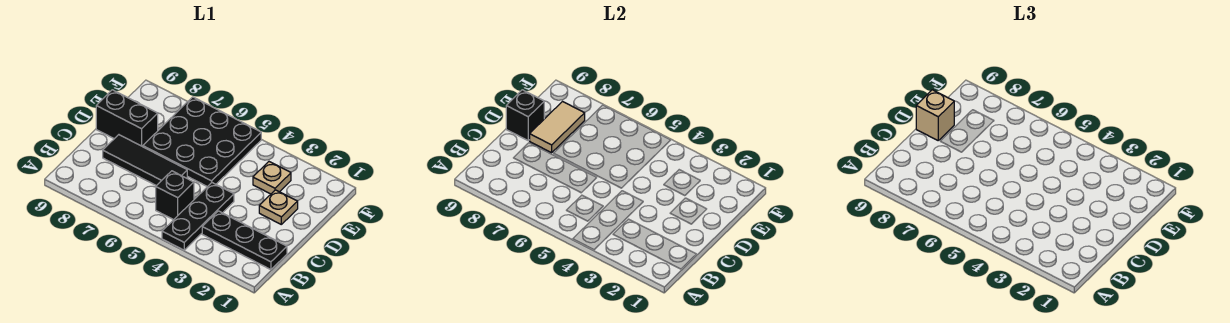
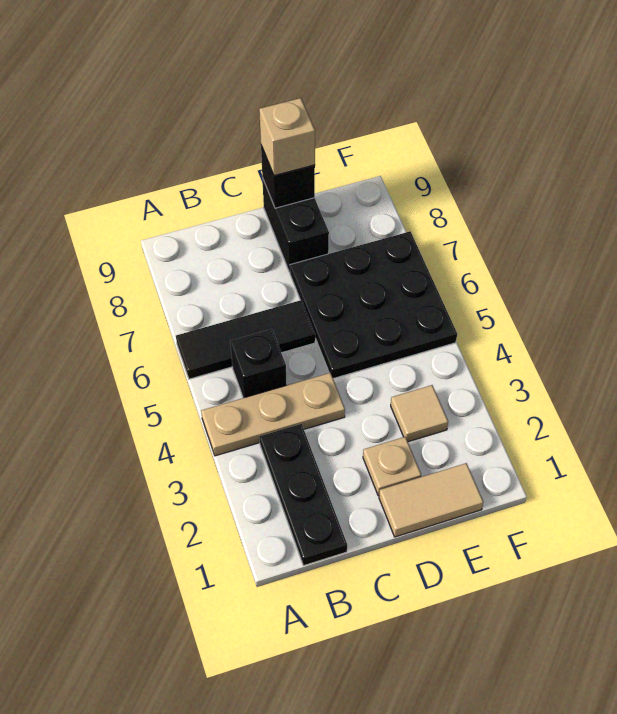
black 1x3 plate [162,183,234,250] -> tan 1x3 plate [201,373,345,456]
black 1x3 tile [103,135,187,186] -> black 1x3 tile turned to [176,300,315,379]
tan 1x2 tile [530,102,585,153] -> tan 1x2 tile moved to [379,463,484,537]
tan 1x1 plate [253,162,291,194] -> tan 1x1 tile [391,385,448,442]

